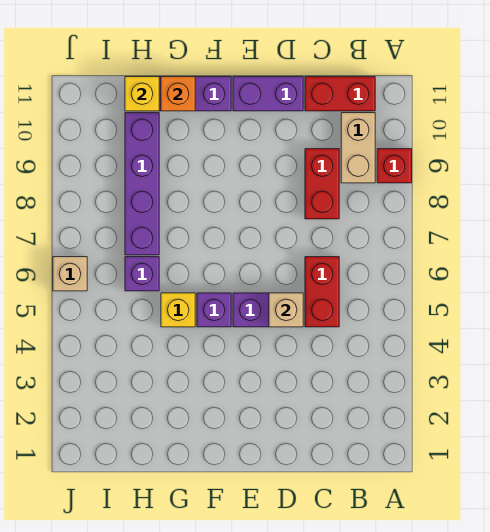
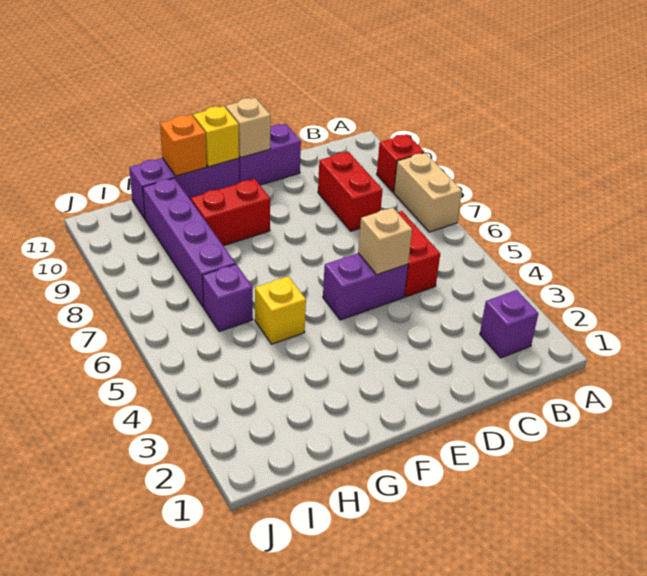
tan 1x2 brick [341,113,375,183] -> tan 1x2 brick moved to [394,153,462,232]
red 1x2 brick [305,77,375,111] -> red 1x2 brick moved to [191,179,270,246]
purple 1x1 brick [197,293,231,327] -> purple 1x1 brick moved to [480,290,538,358]
yellow 1x1 brick [125,77,159,111] -> yellow 1x1 brick moved to [193,106,239,167]
tan 1x1 brick [53,257,87,291] -> tan 1x1 brick moved to [226,98,271,158]

